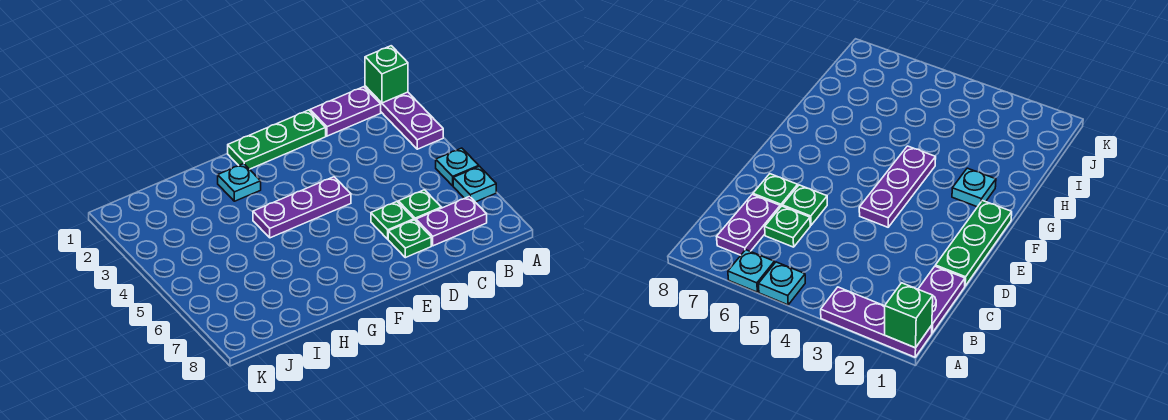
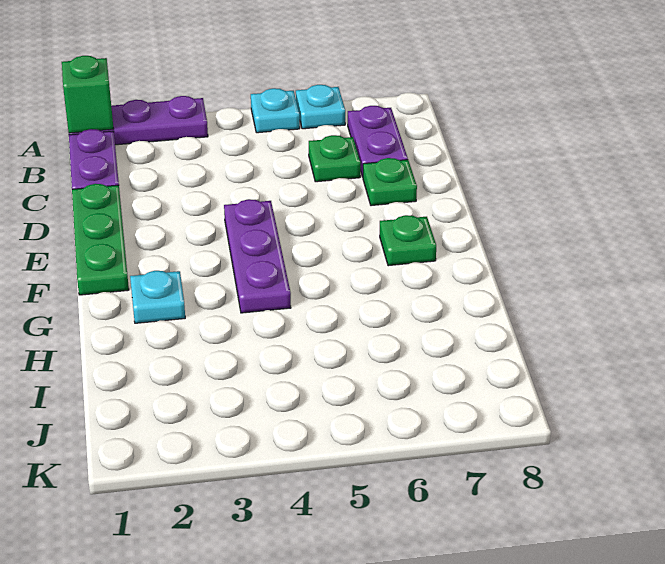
green 1x1 plate [371,202,414,239] -> green 1x1 plate moved to [380,215,436,266]

